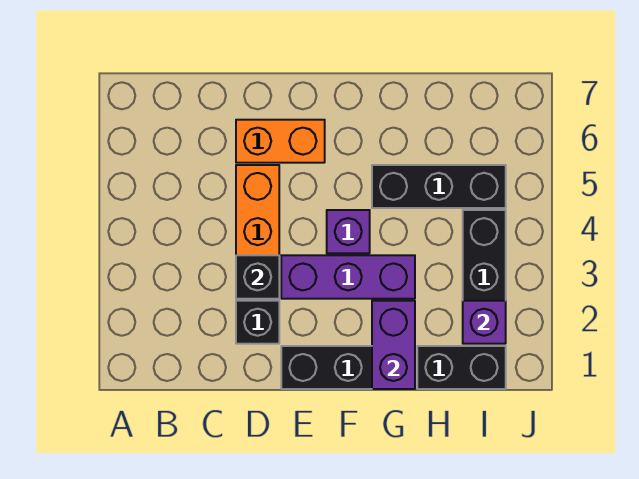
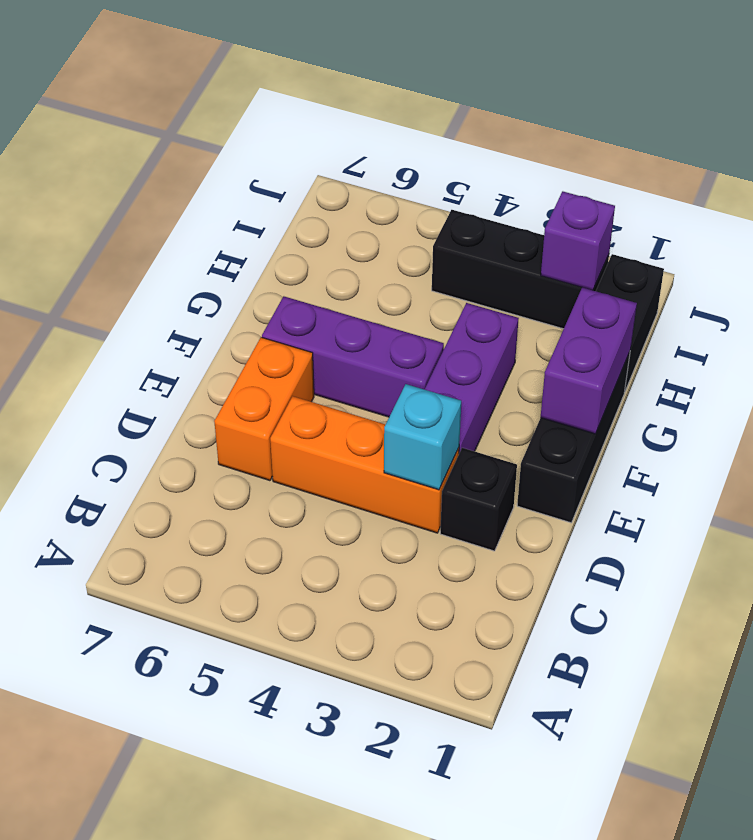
black 1x1 brick [236,255,279,299] -> cyan 1x1 brick [384,384,461,490]
purple 1x1 brick [327,210,370,253] -> purple 1x3 brick [262,296,444,417]
purple 1x2 brick [372,301,415,389] -> purple 1x2 brick turned to [541,288,637,434]
black 1x3 brick [372,165,506,208] -> none

